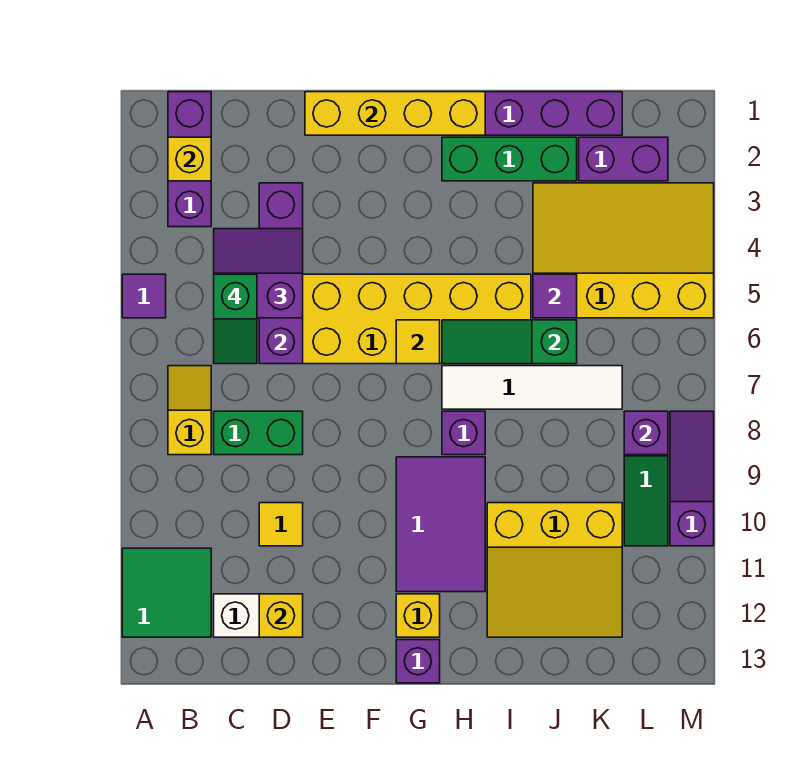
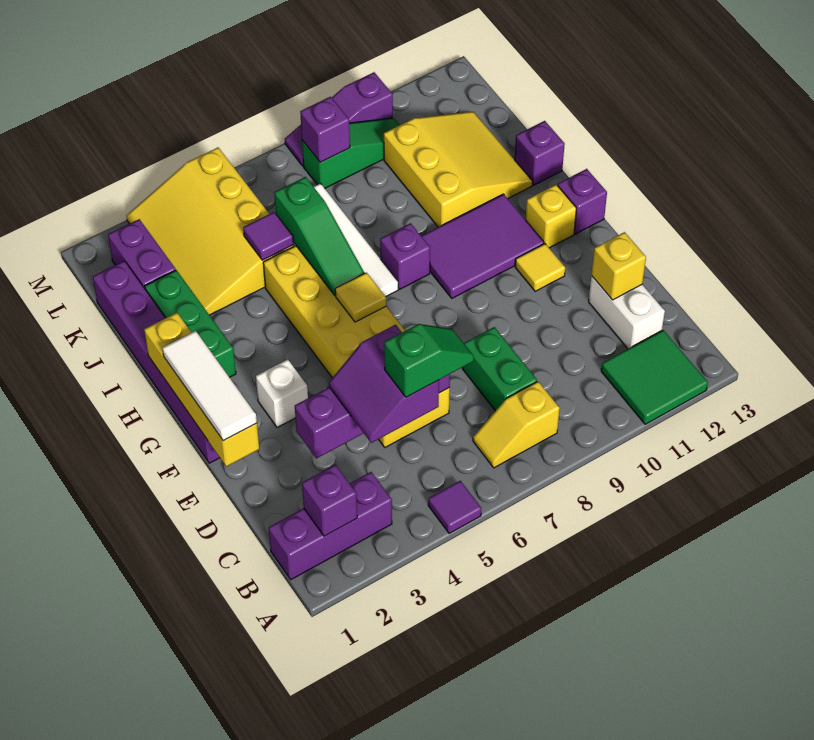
yellow 1x1 brick [168,137,211,181] -> purple 1x1 brick [302,465,357,536]
yellow 1x1 tile [259,503,303,546] -> yellow 1x1 tile moved to [515,244,565,291]
none -> white 1x3 tile [162,331,257,441]
none -> white 1x1 brick [256,359,308,428]
none -> purple 1x1 brick [515,121,565,185]

